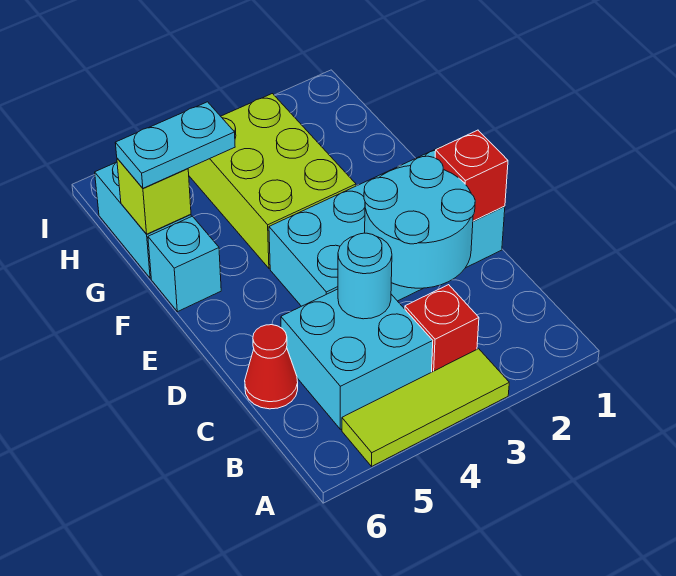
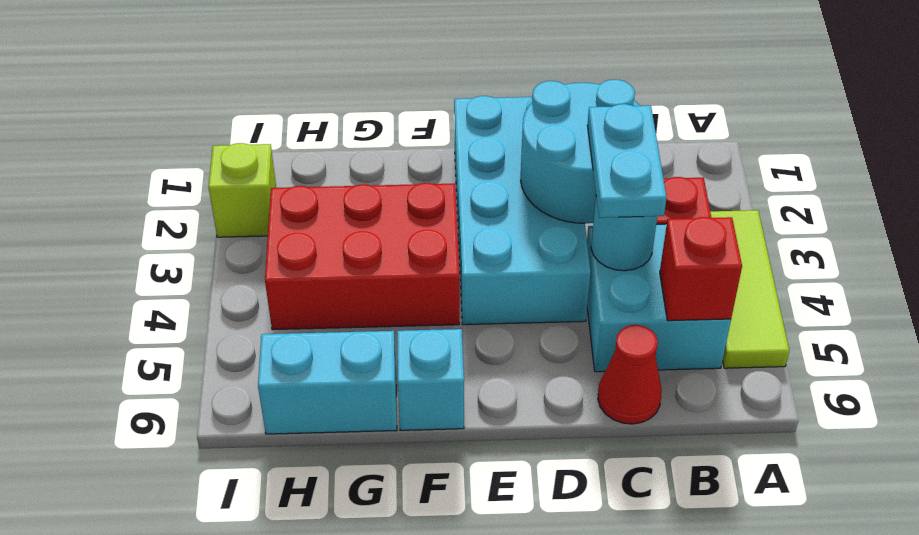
red 1x1 brick [435,130,508,221] -> red 1x1 brick moved to [660,217,742,321]
lime 2x3 brick [188,94,356,268] -> red 2x3 brick [265,183,459,330]
cyan 1x2 plate [115,102,235,188] -> cyan 1x2 plate moved to [587,104,667,218]
lime 1x1 brick [117,158,191,234] -> lime 1x1 brick moved to [208,143,276,237]

